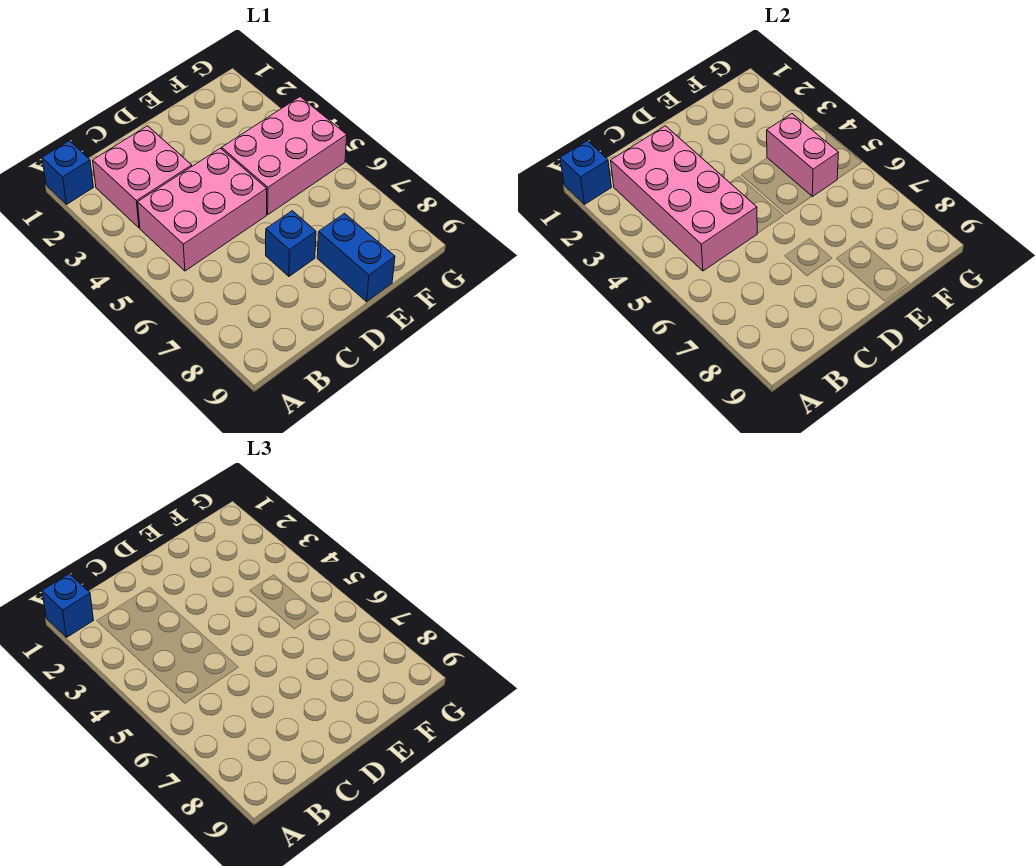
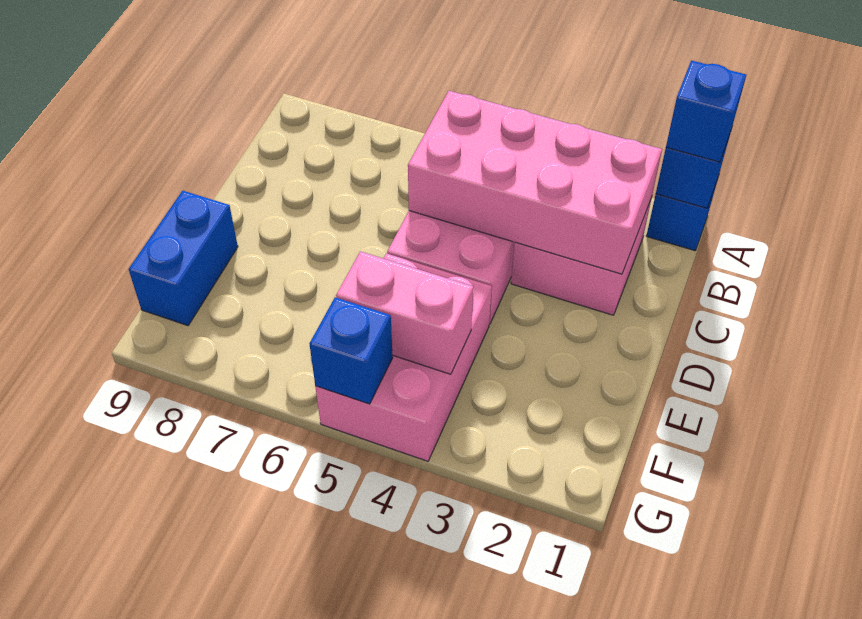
blue 1x1 brick [266,211,316,276] -> blue 1x1 brick moved to [310,297,393,404]
blue 1x2 brick [317,213,395,302] -> blue 1x2 brick turned to [129,191,238,326]

